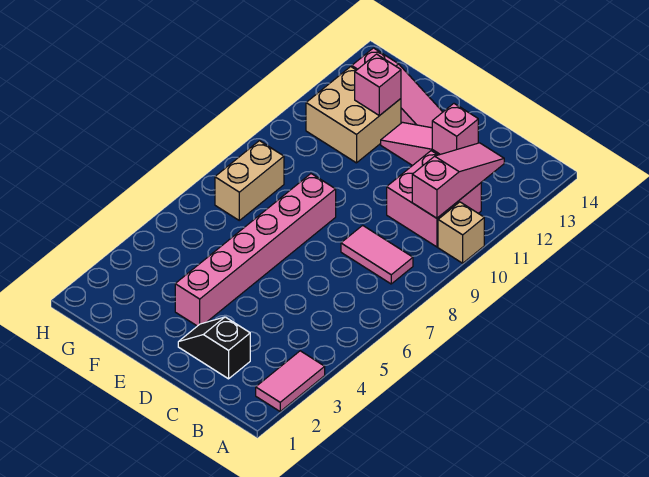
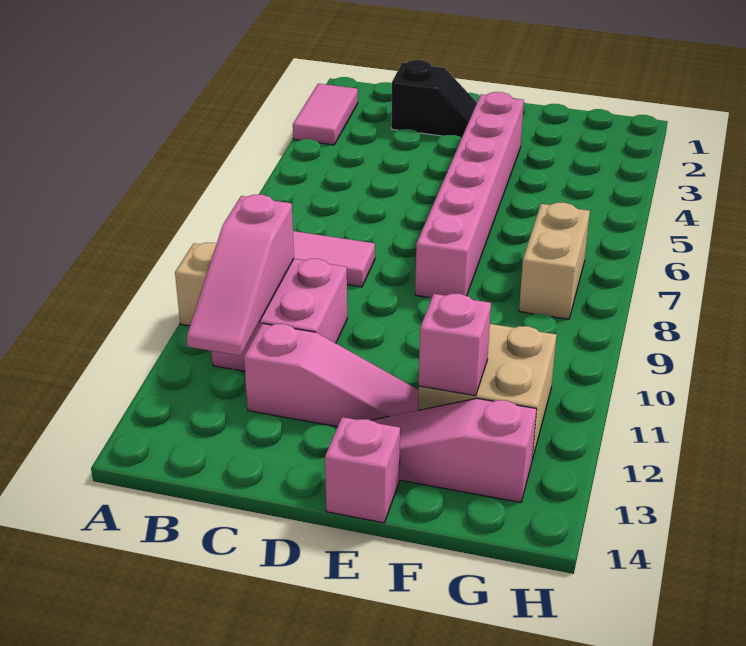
pink 1x1 brick [432,104,478,154] -> pink 1x1 brick moved to [325,417,400,523]

